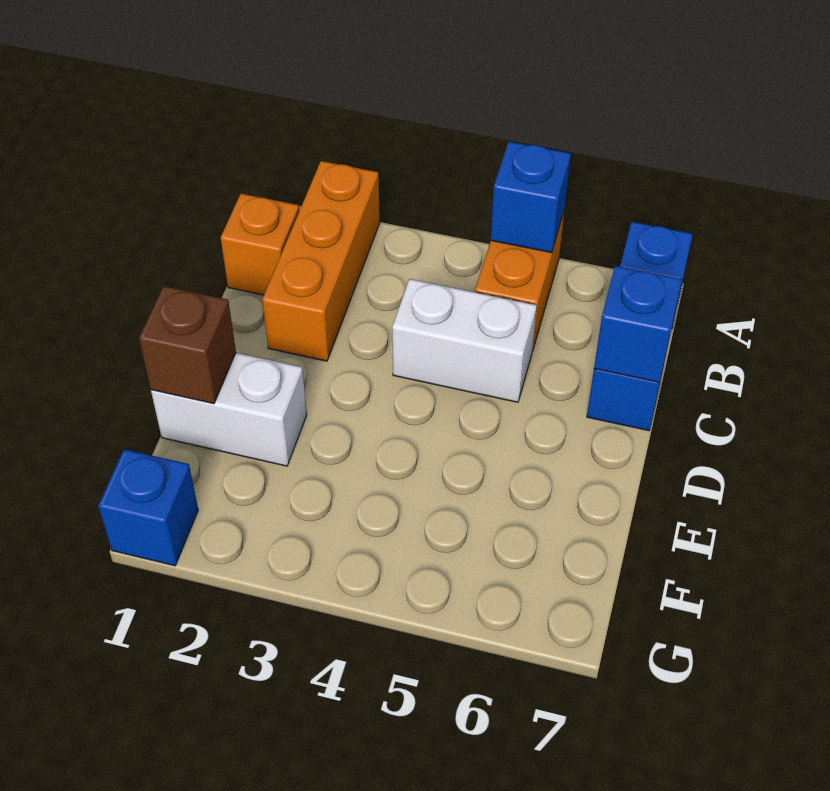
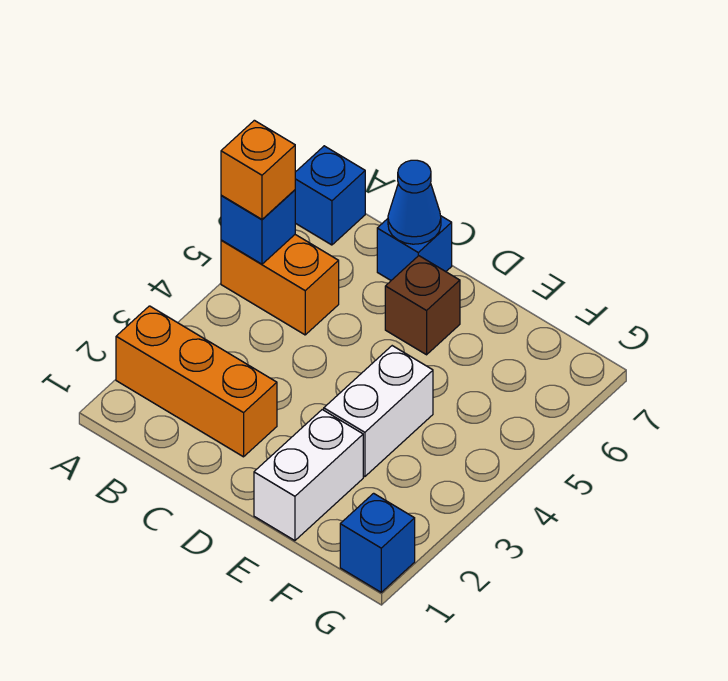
orange 1x1 brick [221,194,299,295] -> orange 1x1 brick moved to [221,120,295,219]
white 1x2 brick [392,279,537,402] -> white 1x2 brick moved to [324,346,433,477]
blue 1x1 brick [594,266,682,383] -> blue 1x1 cone [388,160,441,244]
brown 1x1 brick [139,286,236,404] -> brown 1x1 brick moved to [385,256,460,355]

